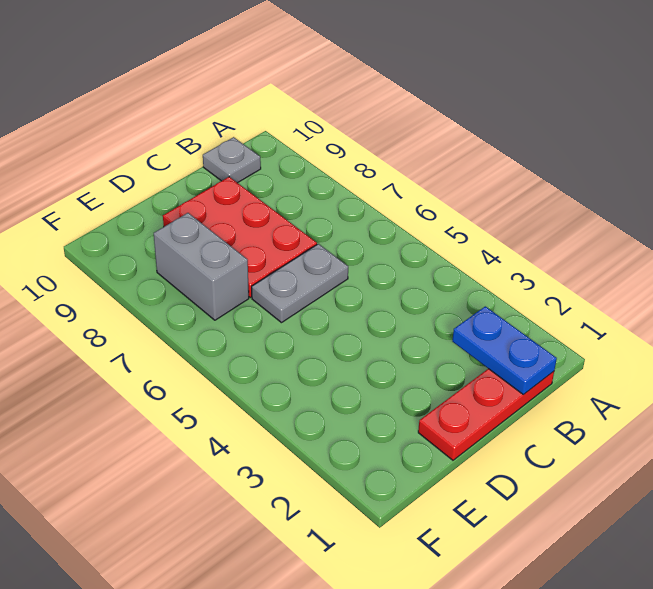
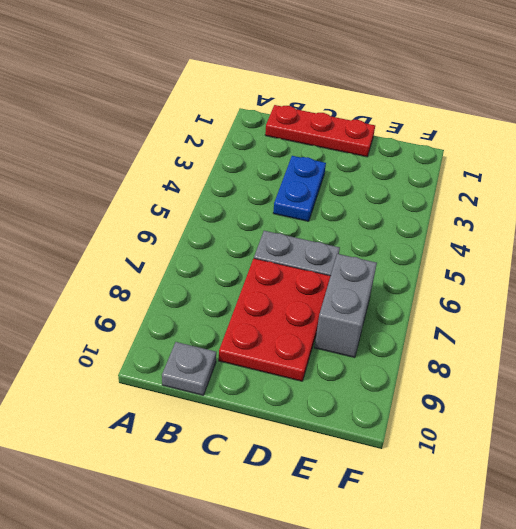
blue 1x2 plate [452,306,557,395] -> blue 1x2 plate moved to [273,156,326,221]

